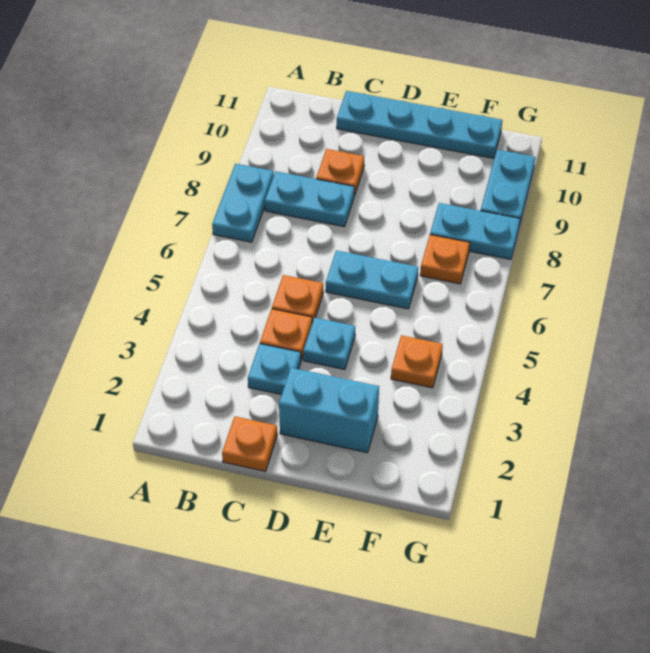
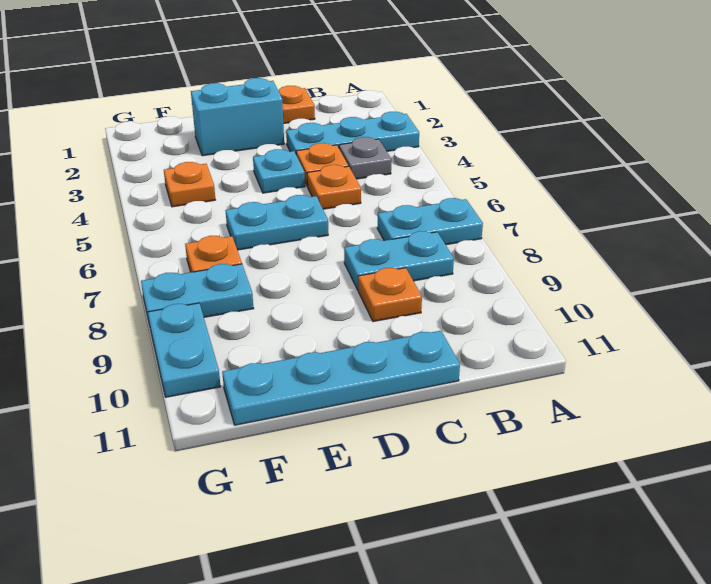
cyan 1x2 plate [212,164,274,242] -> cyan 1x2 plate turned to [377,198,483,245]
none -> grey 1x1 plate [339,137,391,179]
cyan 1x1 plate [248,344,301,395] -> cyan 1x3 plate [286,112,419,154]

